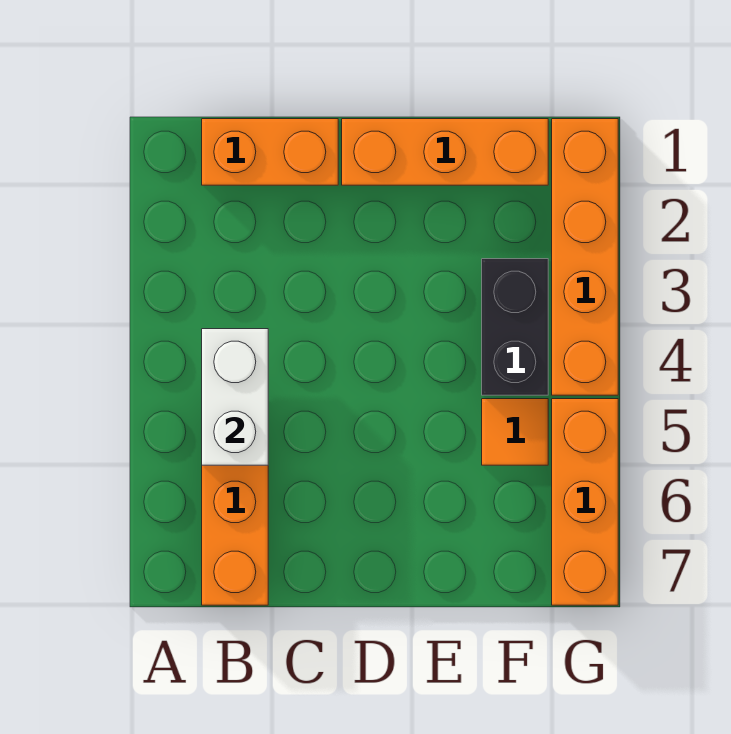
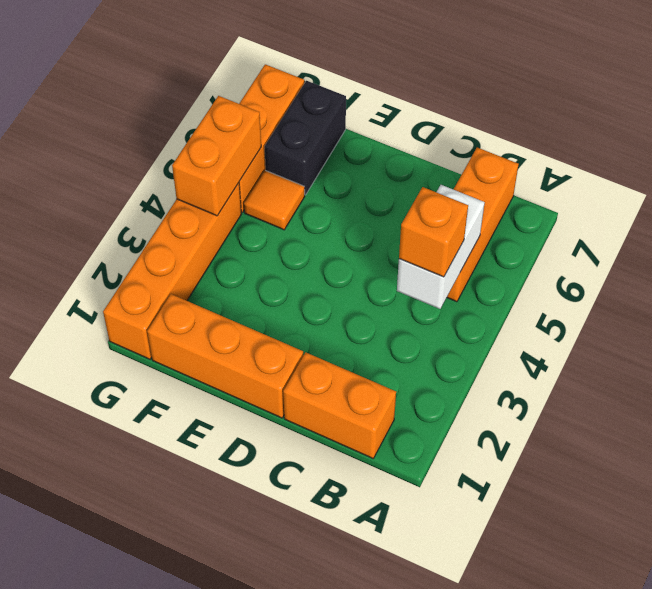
none -> orange 1x1 brick [399,187,468,277]
black 1x2 brick [482,259,548,395] -> black 1x2 brick moved to [265,81,346,195]
none -> orange 1x2 brick [172,96,261,216]

